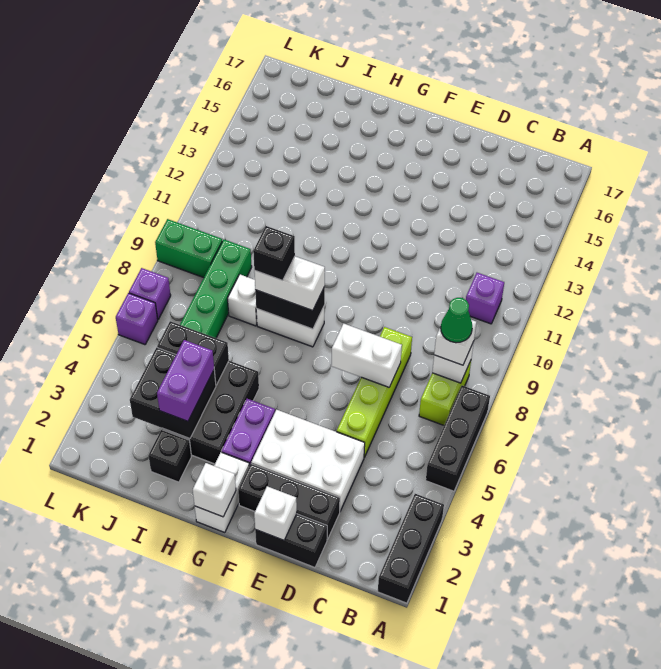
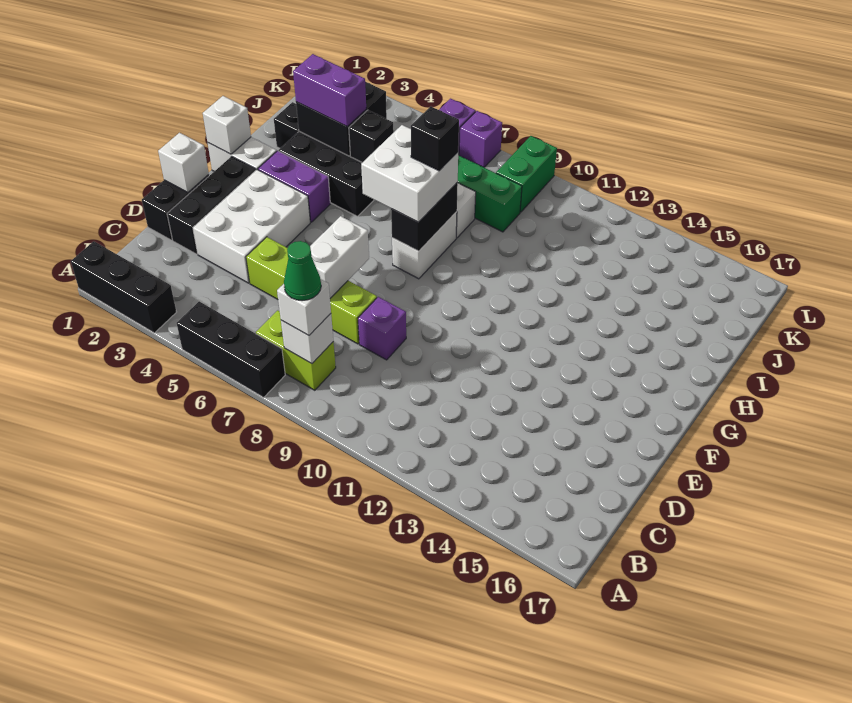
purple 1x1 brick [466,273,504,324] -> purple 1x1 brick moved to [358,297,406,360]
white 1x2 brick [254,256,325,311] -> white 2x2 brick [361,125,458,222]
black 1x2 brick [157,321,229,385] -> black 1x1 brick [349,110,394,163]

